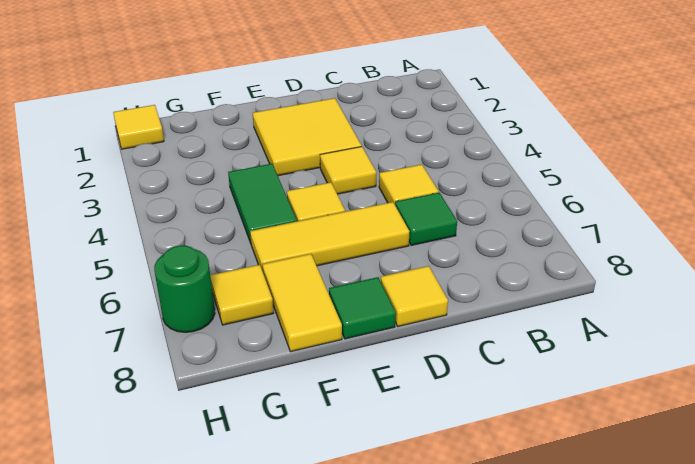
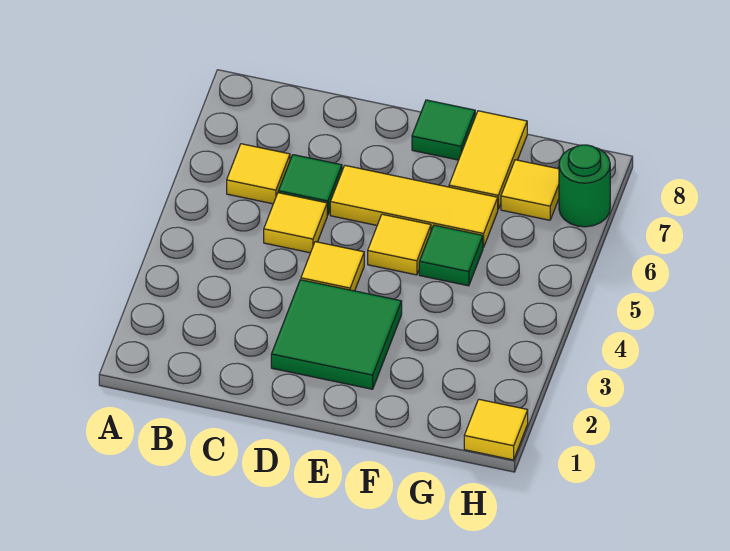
yellow 2x2 tile [253,98,362,176] -> green 2x2 tile [271,280,402,389]
yellow 1x1 tile [381,266,448,326] -> yellow 1x1 tile moved to [227,144,290,204]
green 1x2 tile [228,164,297,243] -> green 1x1 tile [419,225,483,286]

